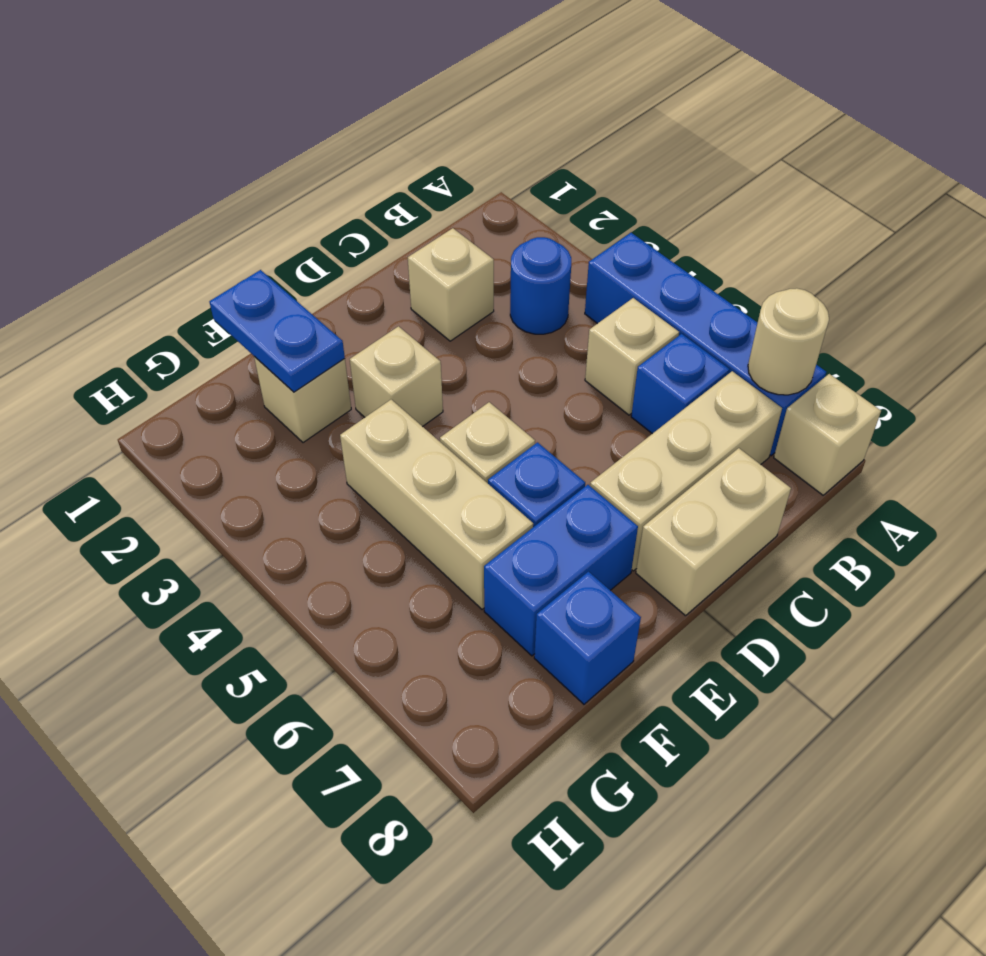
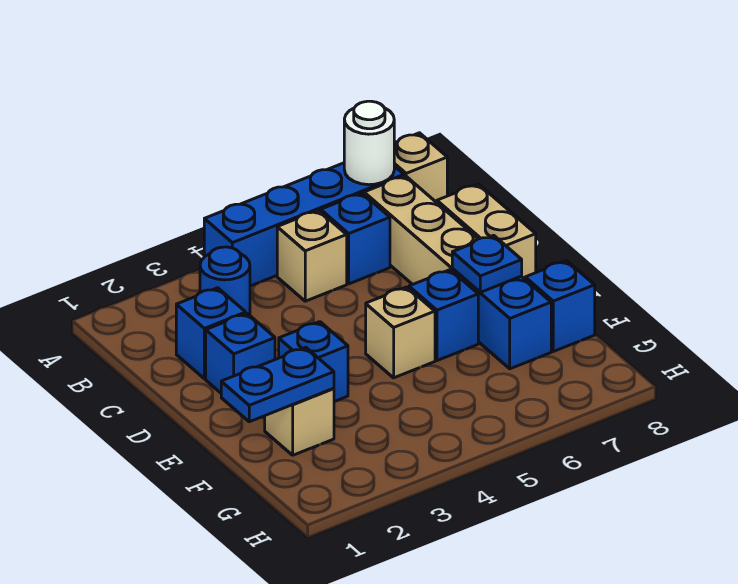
tan 1x1 round brick [748,288,829,395] -> white 1x1 round brick [344,101,394,185]
tan 1x1 brick [408,228,494,341] -> blue 1x1 brick [176,288,246,379]
none -> blue 1x1 brick [206,313,275,393]
tan 1x1 brick [350,326,443,427] -> blue 1x1 brick [279,322,348,402]
none -> blue 1x1 plate [452,235,522,292]
tan 1x3 brick [340,400,533,609] -> none

